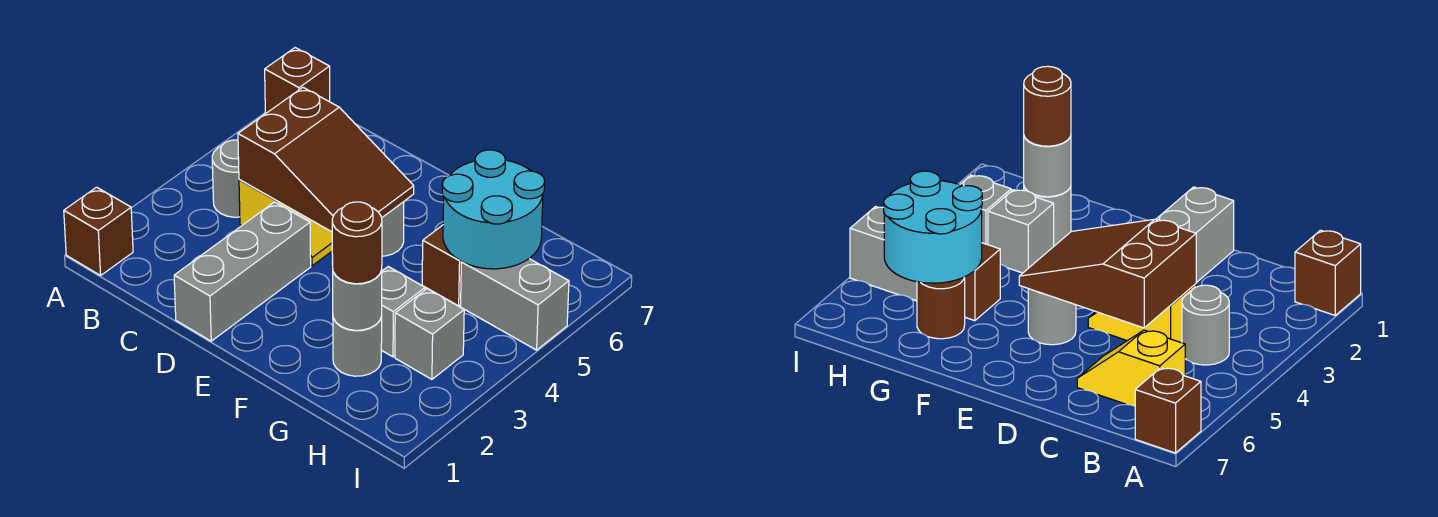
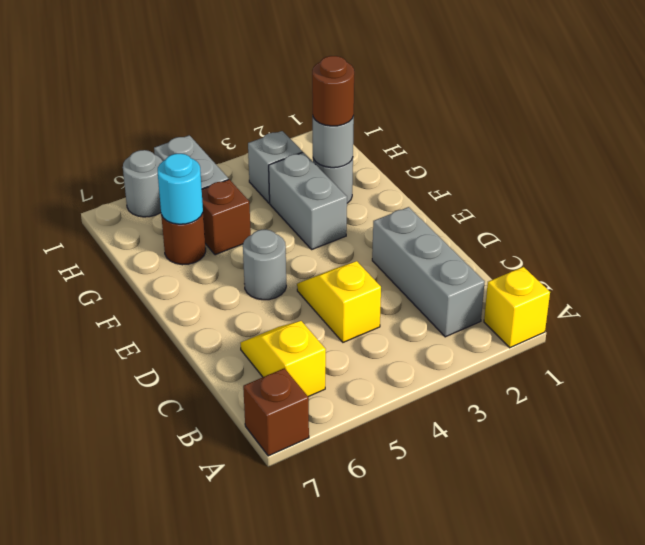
brown 1x1 brick [64,187,133,275] -> yellow 1x1 brick [484,267,550,348]
grey 1x1 round brick [212,140,240,217] -> grey 1x1 round brick moved to [123,150,163,217]
brown 2x3 slope [238,88,414,232] -> none
grey 1x3 brick [174,202,311,341] -> grey 1x3 brick turned to [372,207,485,337]
grey 1x1 brick [381,267,425,357] -> grey 1x2 brick [269,152,347,249]
cyan 2x2 round brick [442,150,545,269] -> cyan 1x1 round brick [158,154,203,224]

